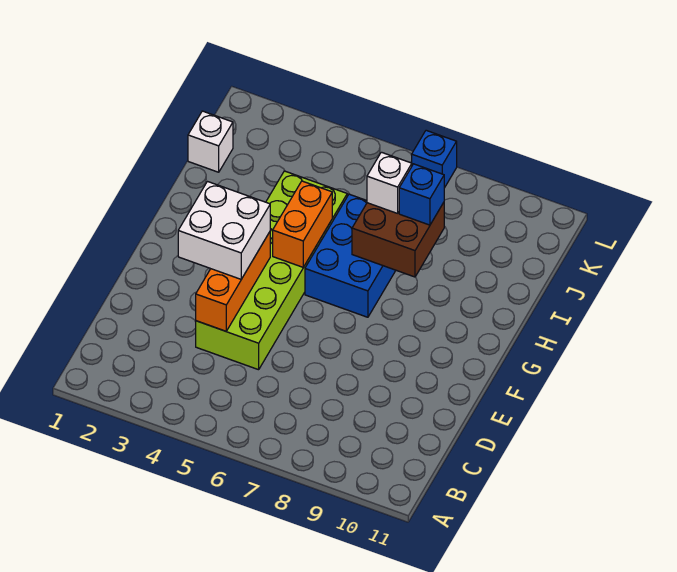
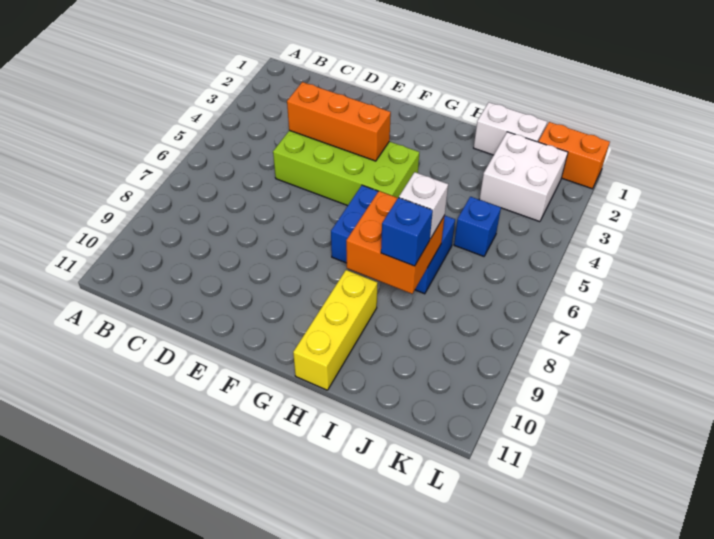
lime 2x6 brick [196,171,347,370] -> lime 2x4 brick [273,130,419,206]
white 2x2 brick [178,182,270,279] -> white 2x2 brick moved to [479,132,568,222]
orange 1x2 brick [273,181,332,267] -> orange 1x2 brick moved to [539,122,610,189]
brown 2x2 brick [352,202,444,277] -> orange 2x2 brick [346,191,445,294]
none -> yellow 1x3 brick [293,270,378,390]
white 1x1 brick [188,111,233,172] -> white 1x2 brick [474,102,547,155]
blue 1x1 brick [412,130,457,188] -> blue 1x1 brick moved to [454,197,501,256]

